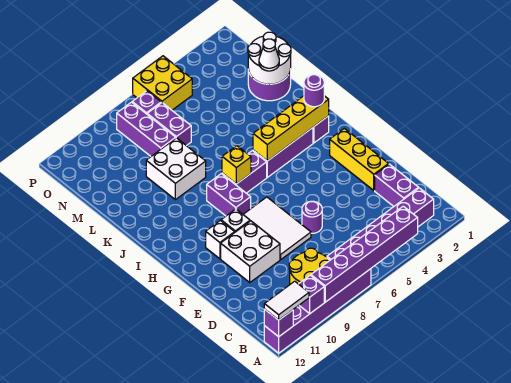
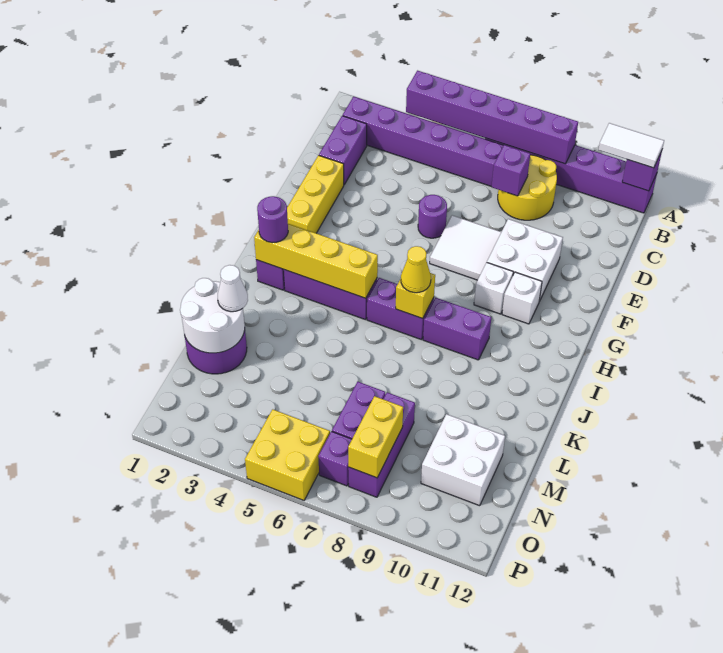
purple 1x1 brick [299,275,324,313] -> purple 1x1 brick moved to [492,145,530,196]
white 2x3 tile [243,197,311,259] -> white 2x2 tile [430,215,501,280]
purple 1x2 brick [207,174,251,216] -> purple 1x2 brick turned to [423,298,491,360]
none -> yellow 1x1 cone [401,246,431,293]
white 2x2 brick [146,138,206,200] -> white 2x2 brick moved to [421,414,505,506]
none -> yellow 1x2 brick [348,396,403,478]

